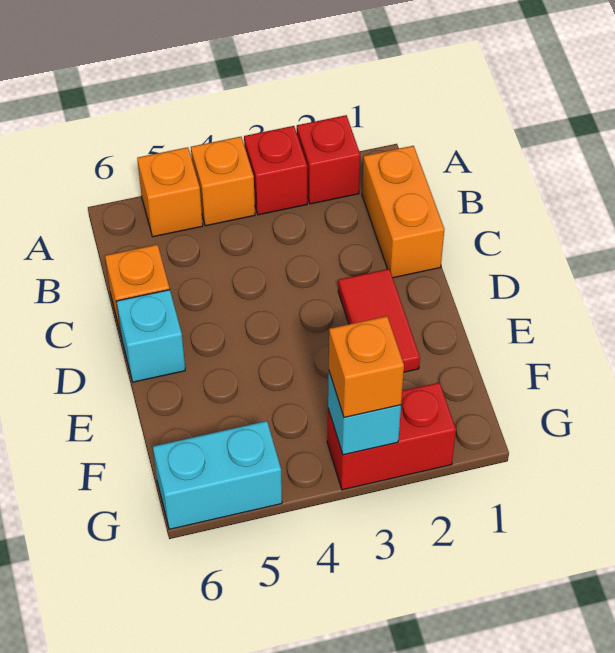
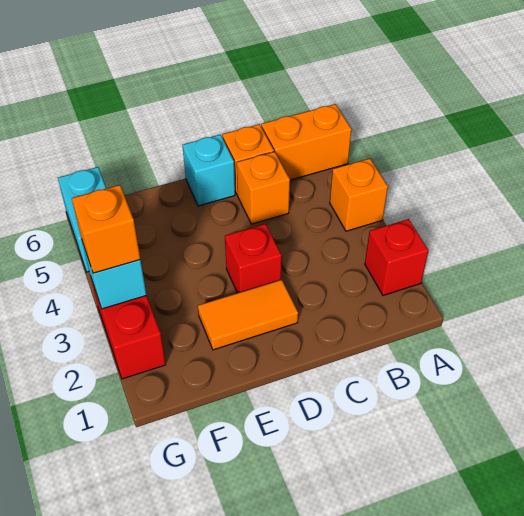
red 1x1 brick [244,126,307,215] -> red 1x1 brick moved to [225,224,282,293]
orange 1x1 brick [137,147,203,237] -> orange 1x1 brick moved to [237,152,290,224]
orange 1x2 brick [362,146,444,278] -> orange 1x2 brick moved to [261,104,351,180]
red 1x2 tile [338,269,420,372] -> orange 1x2 tile [198,280,298,350]

